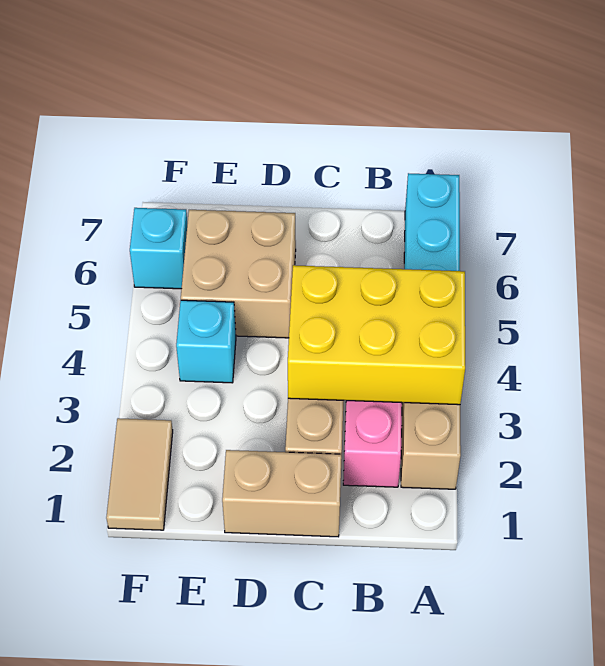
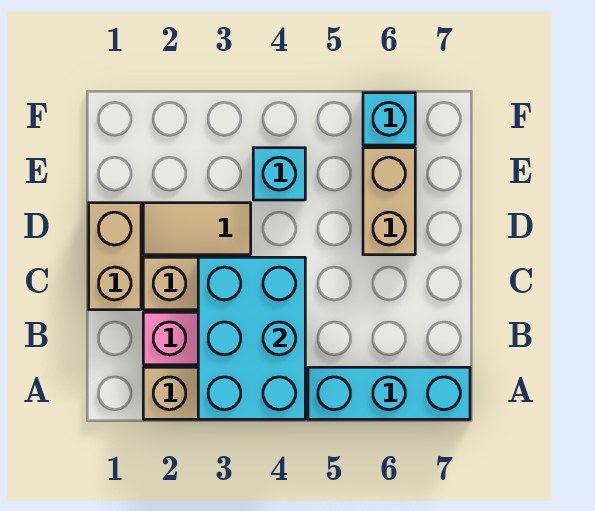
yellow 2x3 brick [288,265,465,405] -> cyan 2x3 brick [198,257,305,419]
tan 2x2 brick [181,210,296,338] -> tan 1x2 brick [363,148,415,255]
tan 1x2 tile [106,418,173,530] -> tan 1x2 tile moved to [143,203,251,255]

